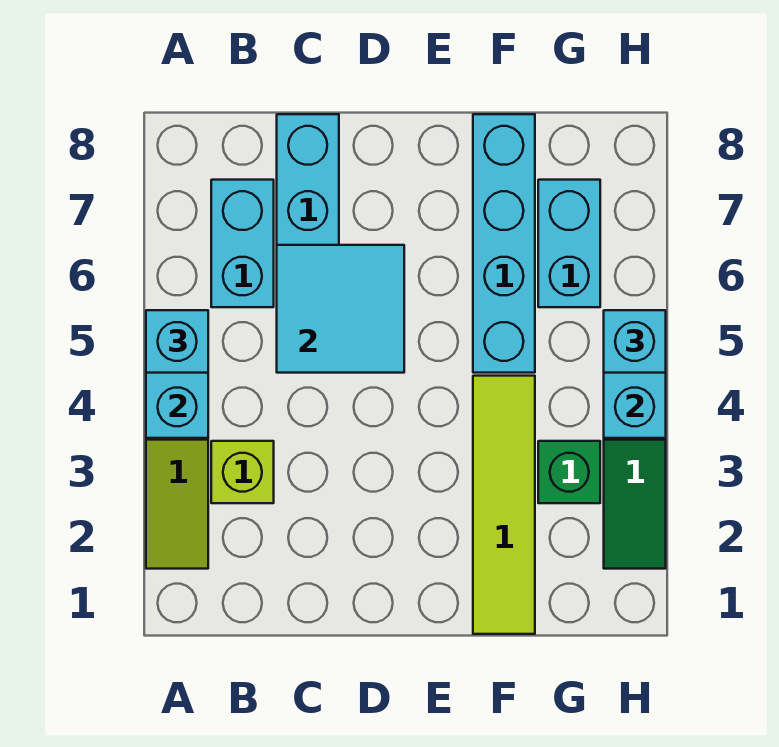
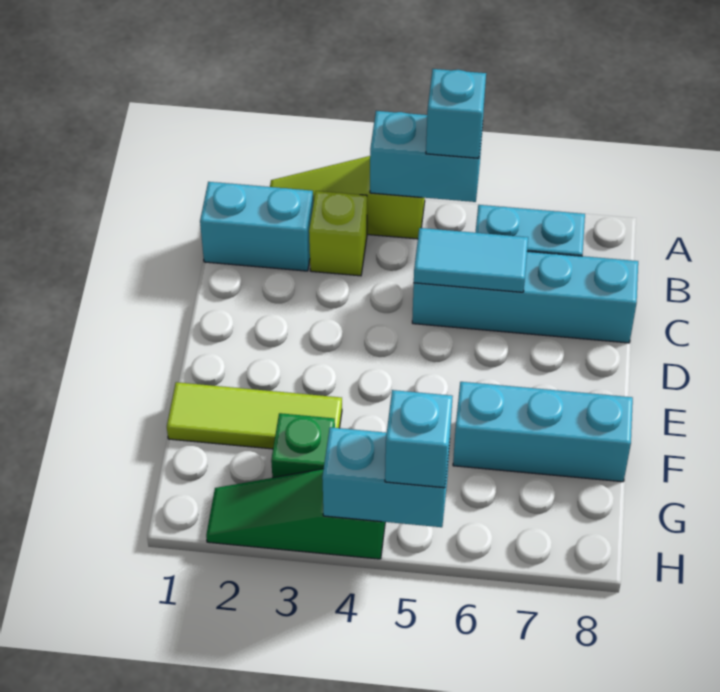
cyan 2x2 tile [277,245,404,373] -> cyan 1x2 tile [414,228,528,292]
lime 1x4 tile [473,376,535,634] -> lime 1x3 tile [167,382,342,449]
cyan 1x4 brick [473,114,535,373] -> cyan 1x3 brick [453,382,633,482]
cyan 1x2 brick [538,180,600,307] -> cyan 1x2 brick moved to [200,182,313,271]

